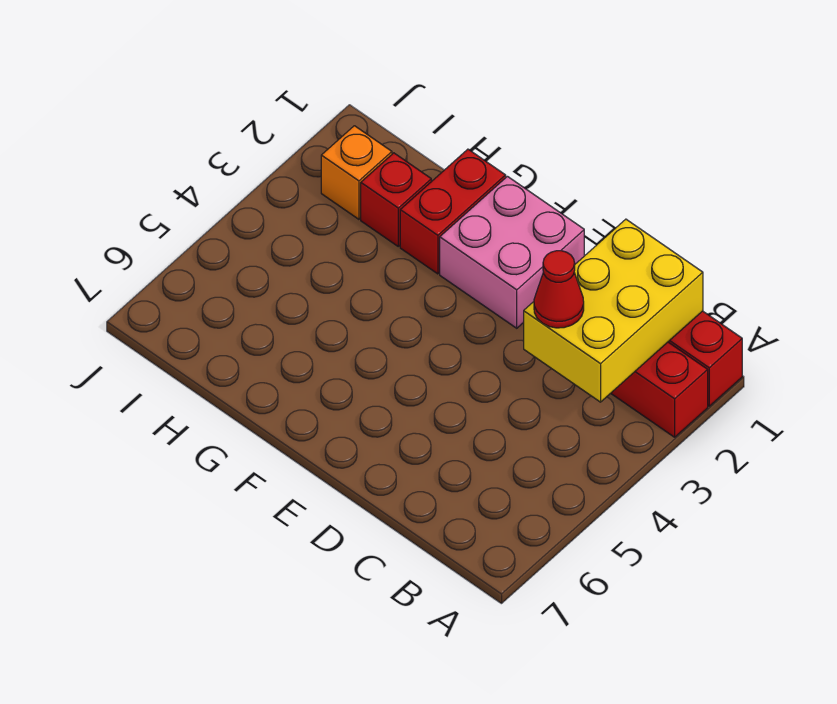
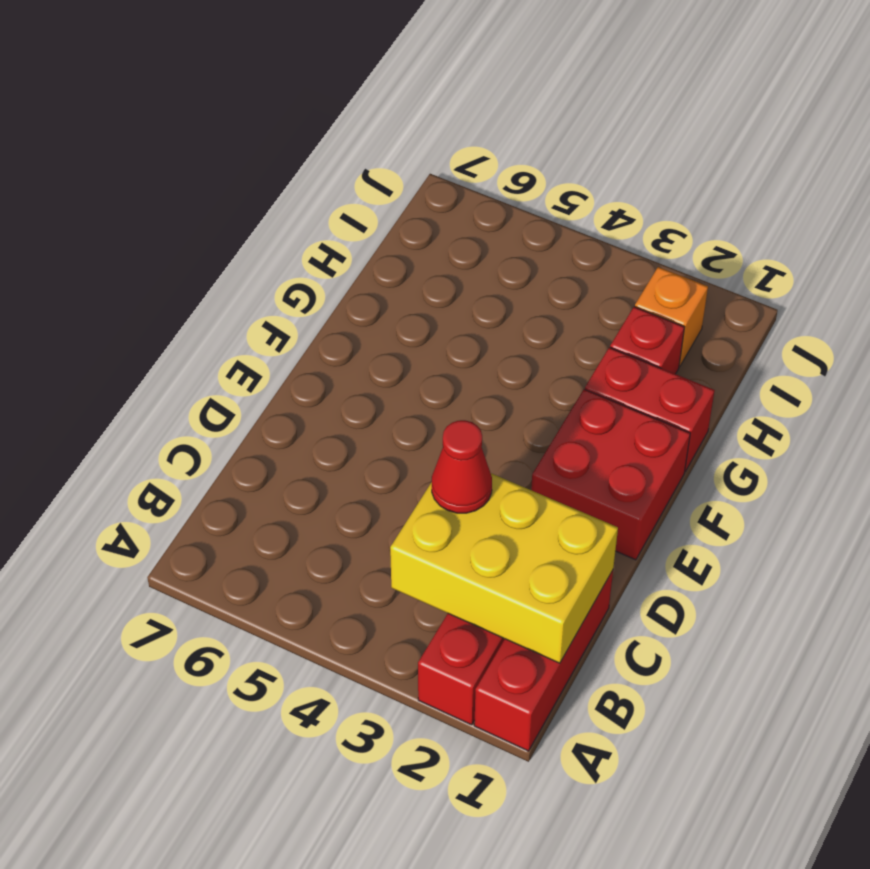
pink 2x2 brick [440,176,584,328] -> red 2x2 brick [531,389,690,560]

